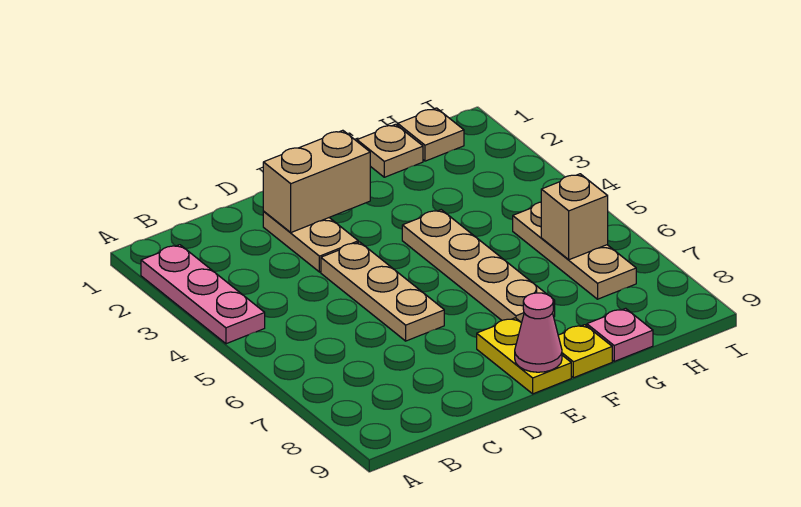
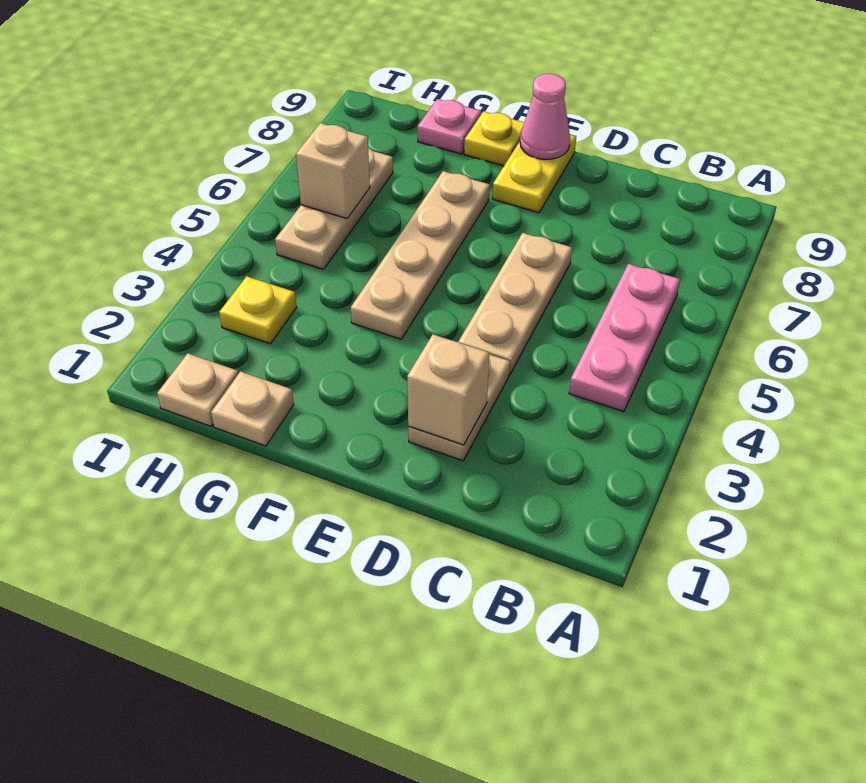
pink 1x3 plate [141,245,265,344] -> pink 1x3 plate moved to [569,264,680,412]
tan 1x2 brick [263,130,370,233] -> tan 1x1 brick [407,335,489,445]
none -> yellow 1x1 plate [219,276,297,344]

